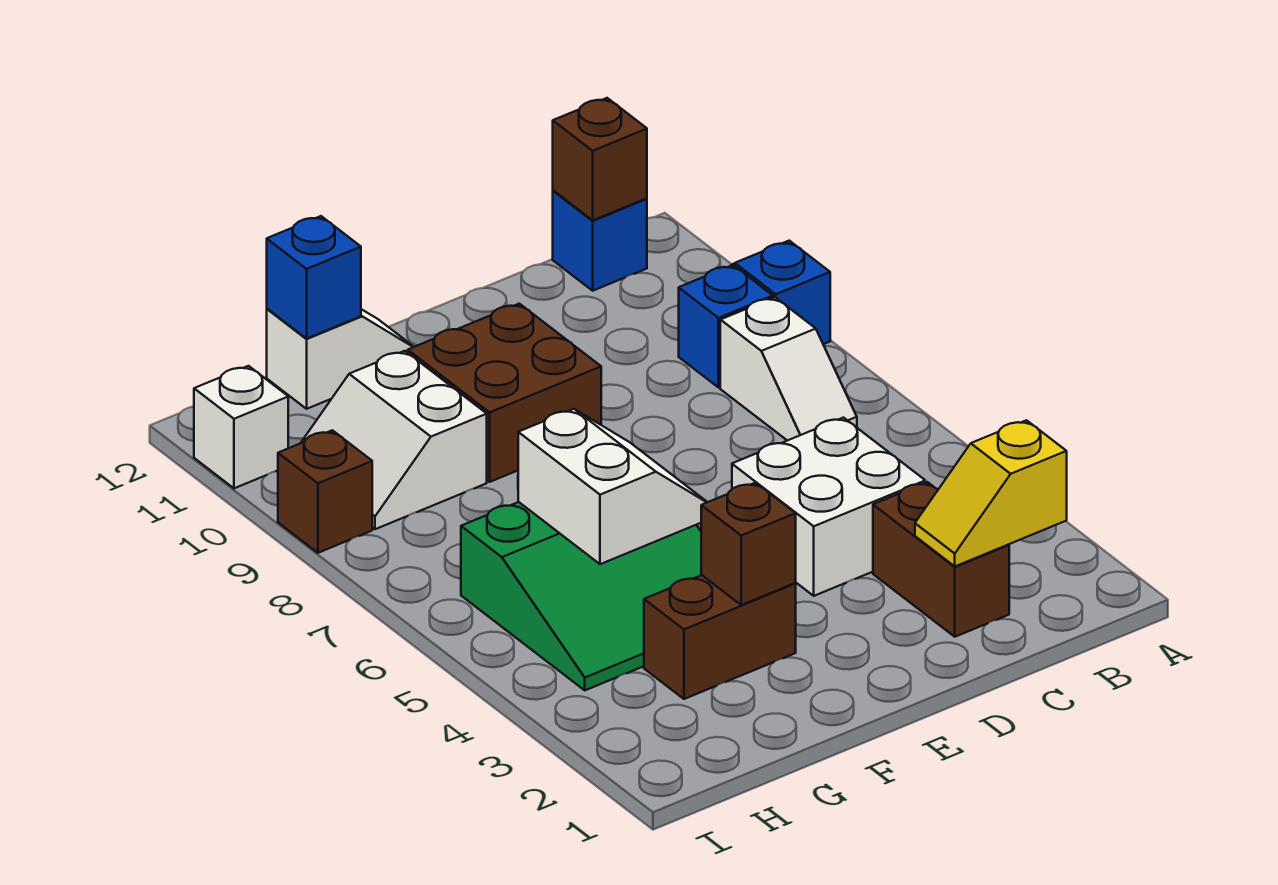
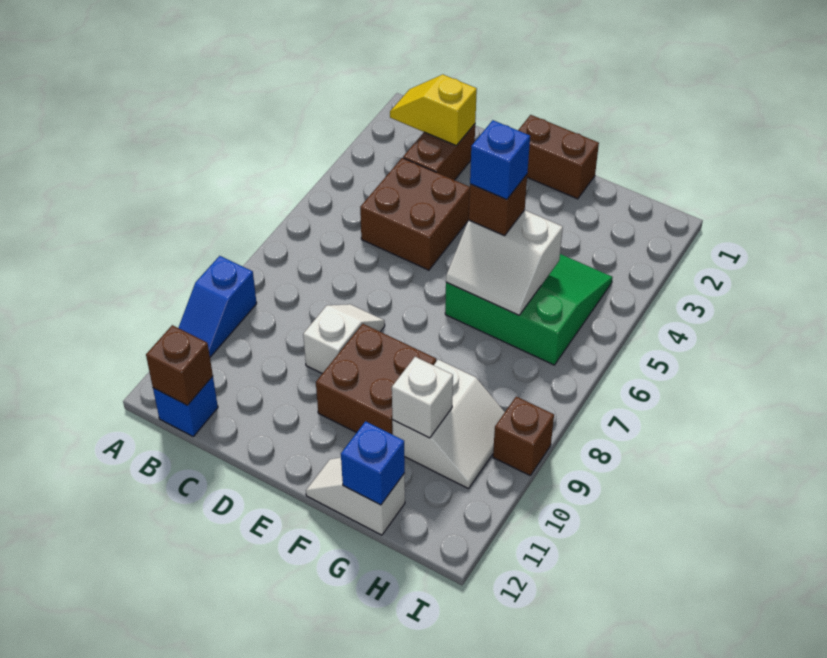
yellow 1x2 slope [915,420,1067,566] -> yellow 1x2 slope turned to [390,75,477,146]
white 1x2 slope [720,297,857,441] -> white 1x2 slope moved to [303,304,385,374]
blue 1x1 brick [679,265,773,388] -> blue 1x1 brick moved to [470,120,530,199]
white 2x2 brick [732,418,925,596] -> brown 2x2 brick [360,158,470,270]
brown 1x2 brick [644,575,796,699] -> brown 1x2 brick moved to [518,115,599,199]
brown 1x1 brick [701,483,796,605] -> brown 1x1 brick moved to [469,175,527,236]
white 2x2 slope [518,409,707,564] -> white 2x2 slope turned to [446,210,563,315]
white 1x1 brick [194,366,288,488] -> white 1x1 brick moved to [392,357,453,438]

